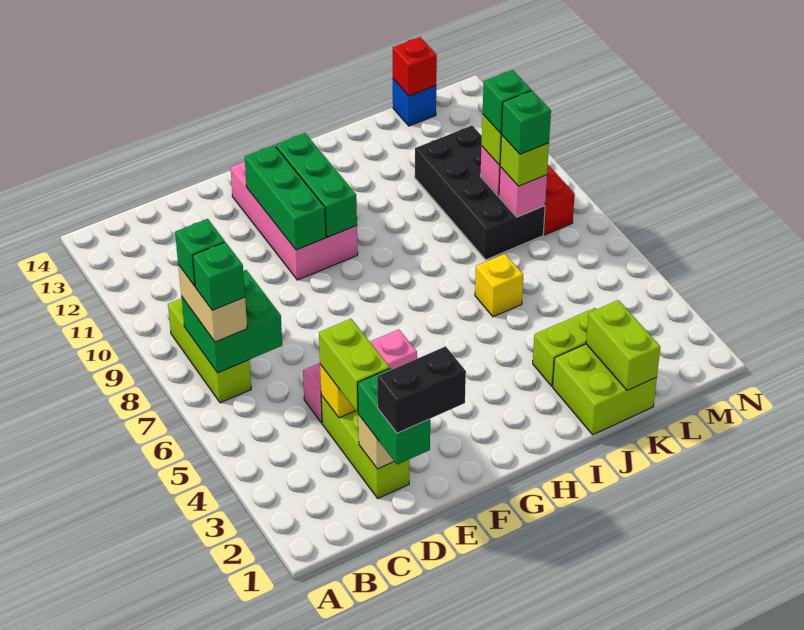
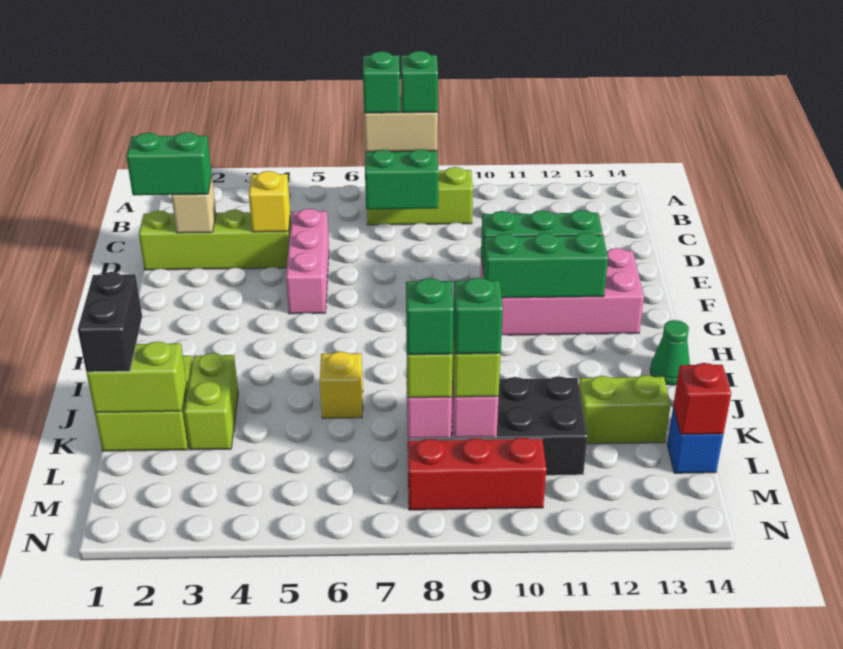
black 1x2 brick [377,346,466,433] -> black 1x2 brick moved to [78,272,142,372]
lime 1x3 brick [321,395,409,498] -> lime 1x4 brick [139,210,291,270]
lime 1x2 brick [319,319,390,412] -> lime 1x2 brick moved to [579,375,671,444]
none -> green 1x1 cone [650,320,690,385]

